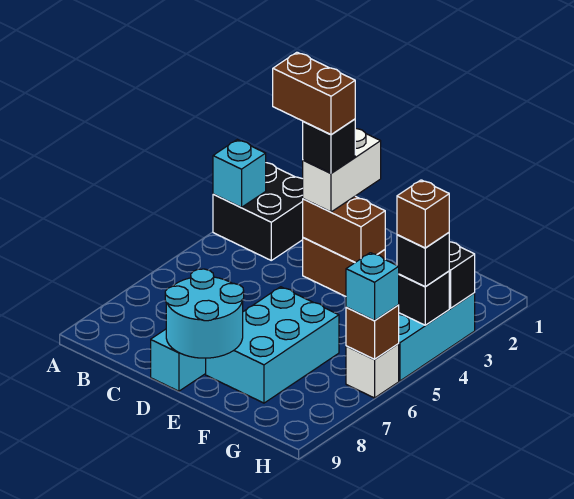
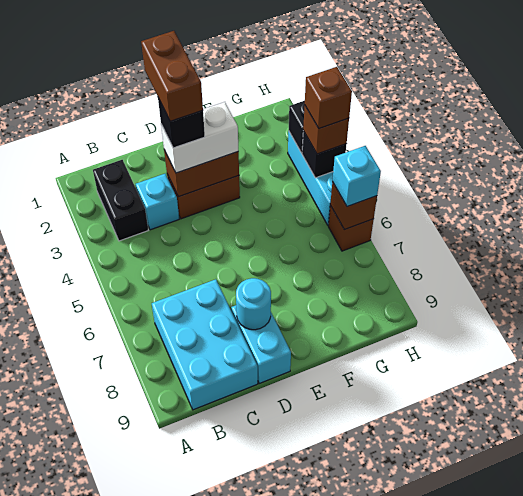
black 2x2 brick [213,163,303,260] -> black 1x2 brick [93,160,148,241]
cyan 1x1 brick [213,140,266,207] -> cyan 1x1 brick moved to [136,174,179,230]
brown 1x2 brick [273,52,355,135] -> brown 1x2 brick turned to [141,31,203,121]
white 1x2 brick [303,129,381,212] -> white 1x2 brick turned to [161,102,238,173]
cyan 2x2 round brick [165,269,244,358] -> cyan 1x1 round brick [236,278,271,330]
cyan 2x3 brick [206,287,339,403] -> cyan 2x3 brick moved to [152,279,258,410]
black 1x1 brick [397,233,449,287] -> brown 1x1 brick [303,106,349,154]
white 1x1 brick [346,344,399,398] -> brown 1x1 brick [328,206,374,251]

